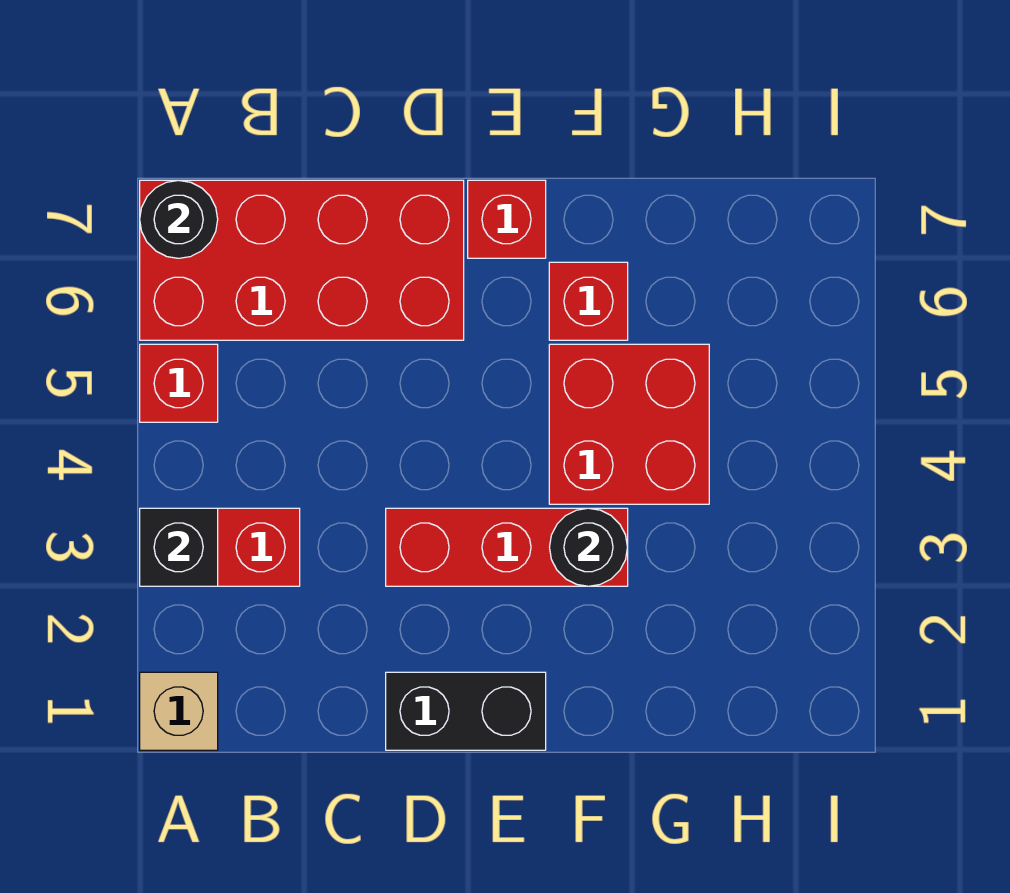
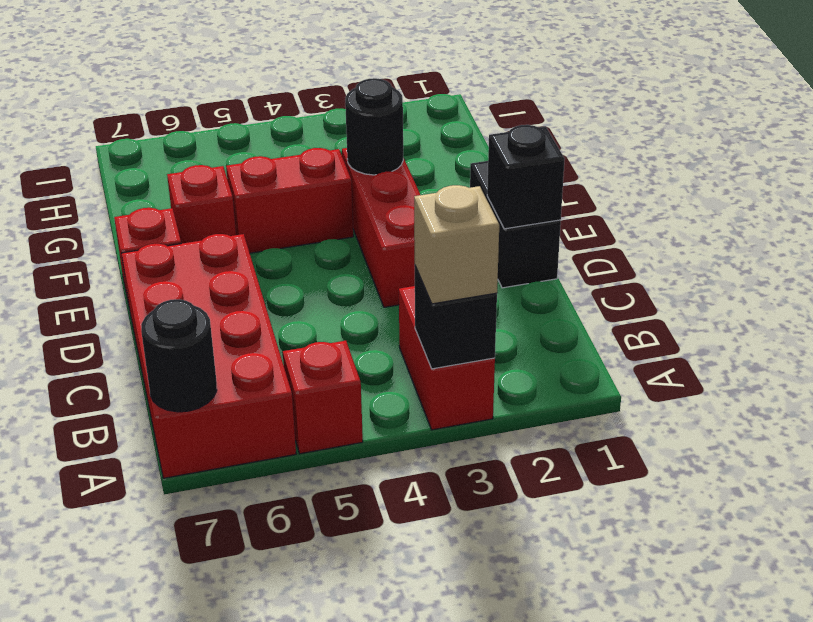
tan 1x1 brick [140,672,218,750] -> tan 1x1 brick moved to [414,185,499,304]
none -> black 1x1 brick [487,125,565,229]
red 2x2 brick [549,344,709,504] -> red 1x2 brick [226,148,353,253]

